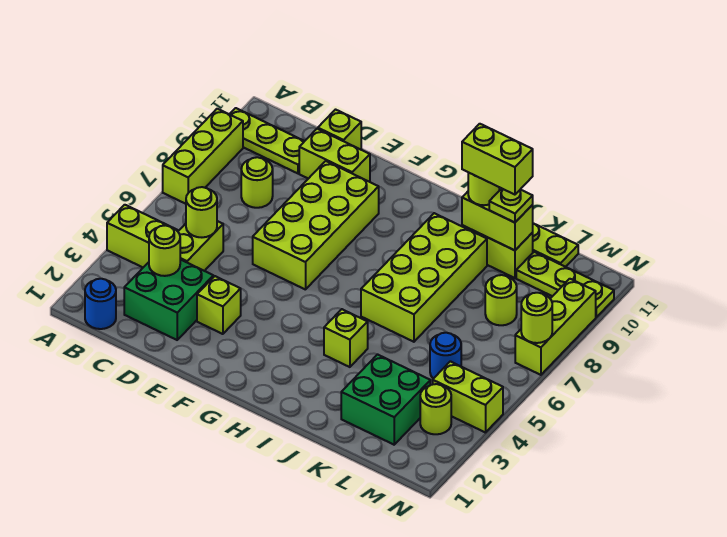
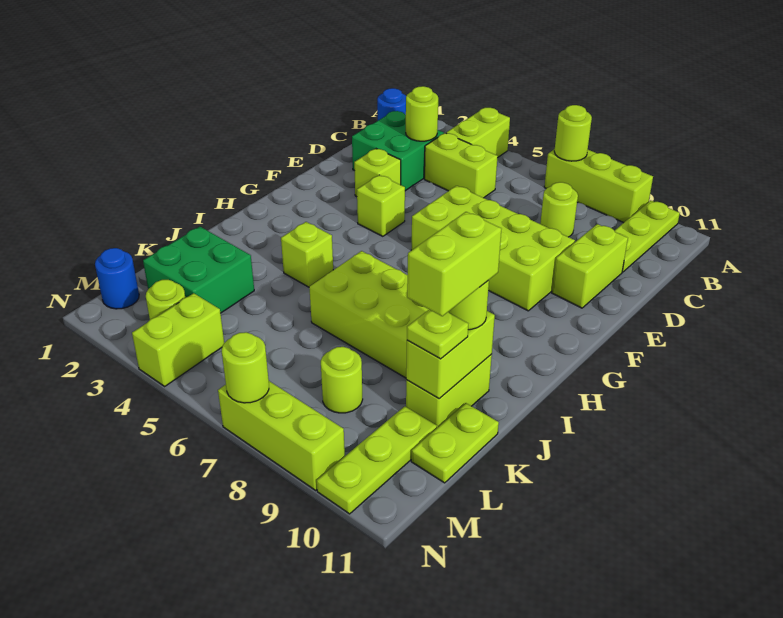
lime 1x1 round brick [186,187,217,237] -> lime 1x1 round brick moved to [554,105,592,161]
lime 1x1 brick [318,110,361,150] -> lime 1x1 brick moved to [357,175,405,236]
blue 1x1 round brick [430,333,461,379] -> blue 1x1 round brick moved to [95,248,139,309]

